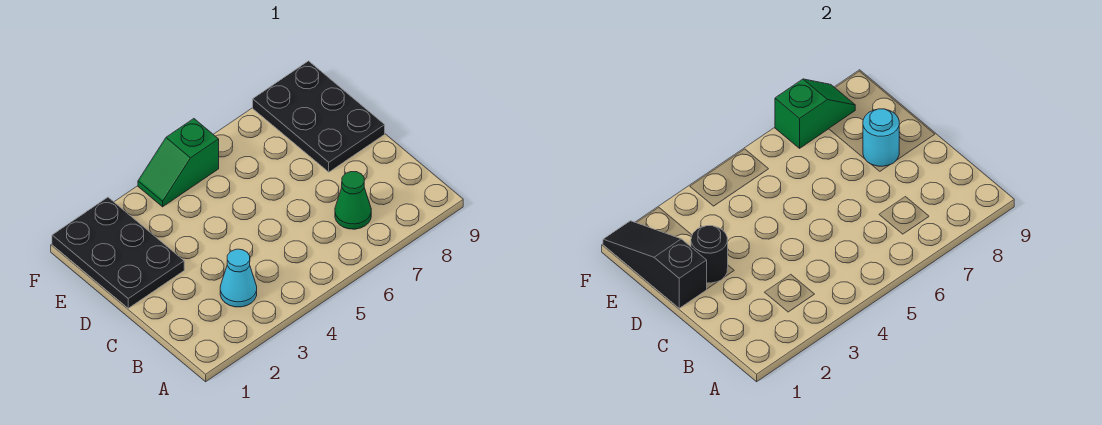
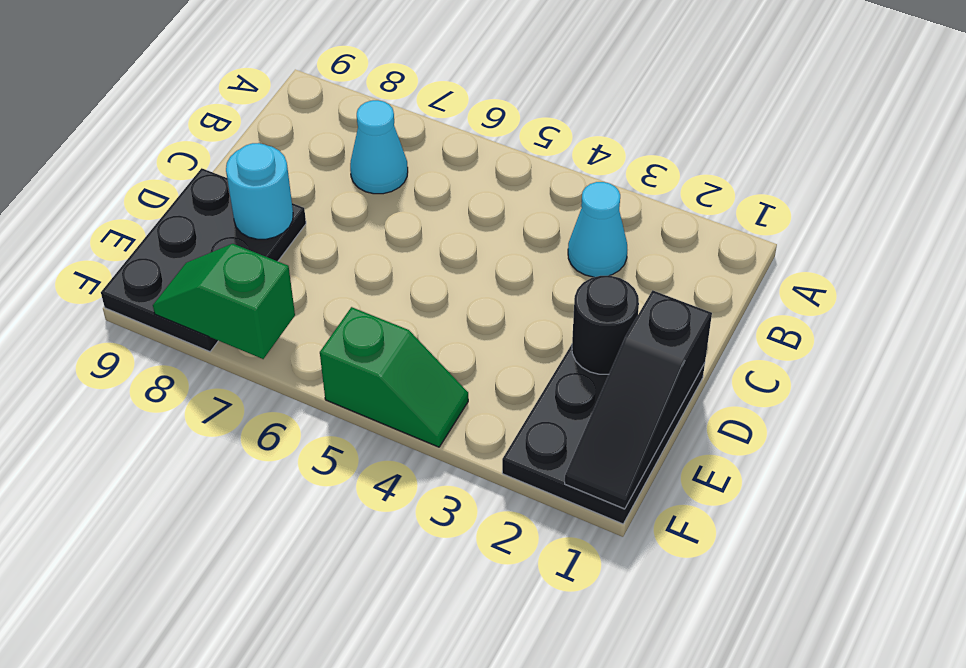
green 1x1 cone [335,172,371,229] -> cyan 1x1 cone [350,100,408,194]

